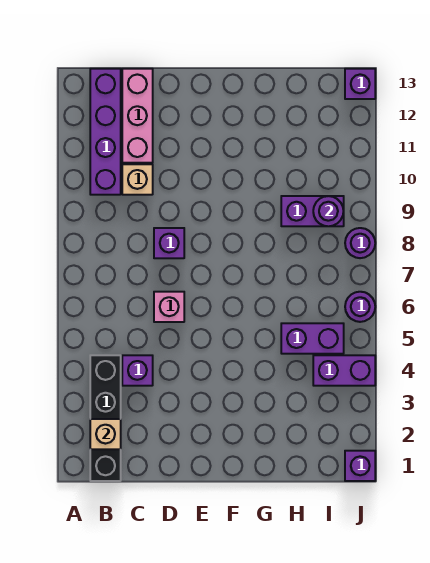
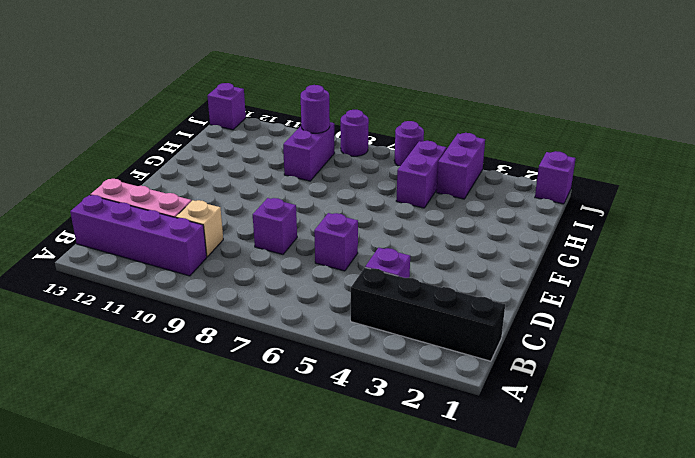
tan 1x1 brick [90,419,121,449] -> none
pink 1x1 brick [154,292,184,322] -> purple 1x1 brick [314,213,358,271]

